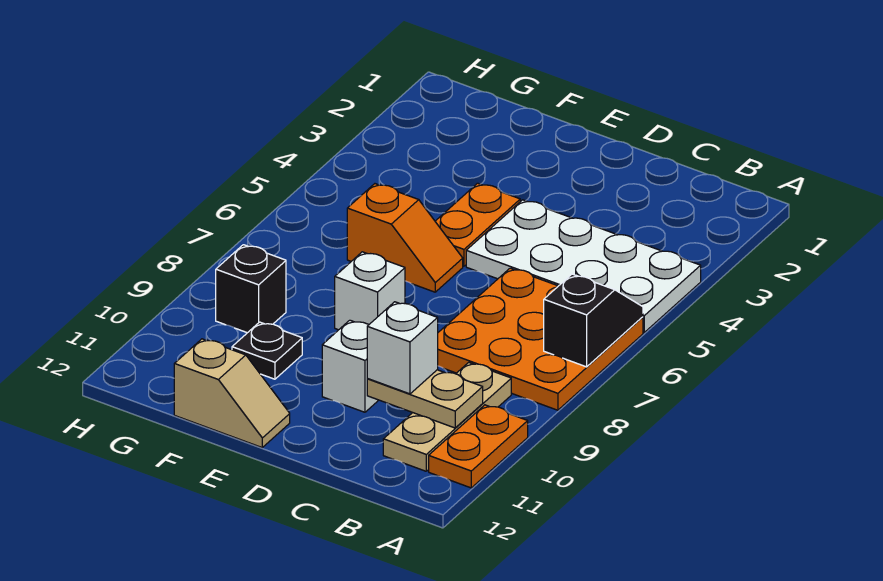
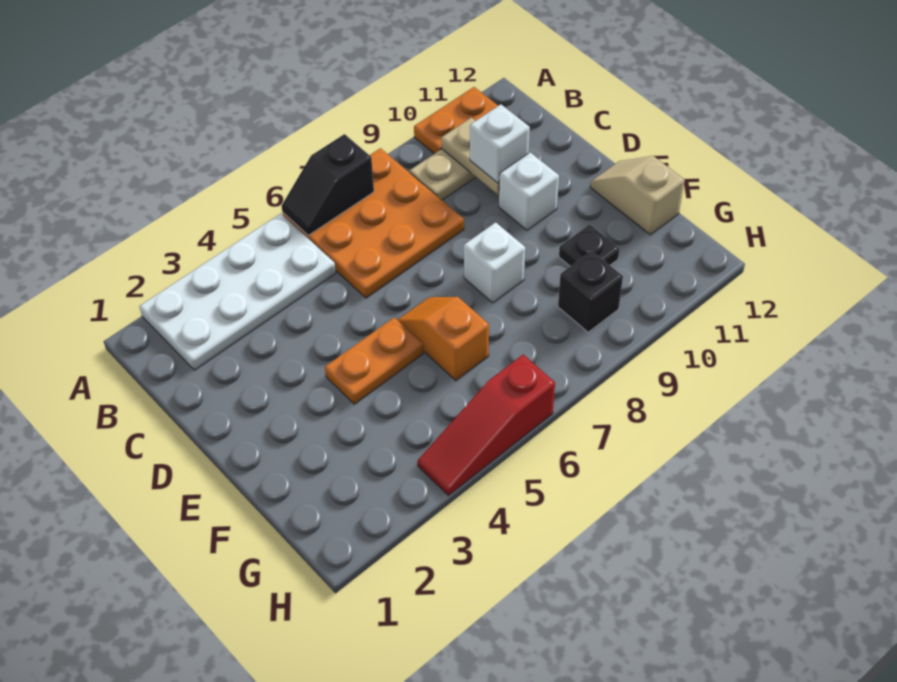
white 2x4 plate [466,200,701,332] -> white 2x4 plate turned to [139,214,336,370]
none -> red 1x3 slope [417,355,555,496]

